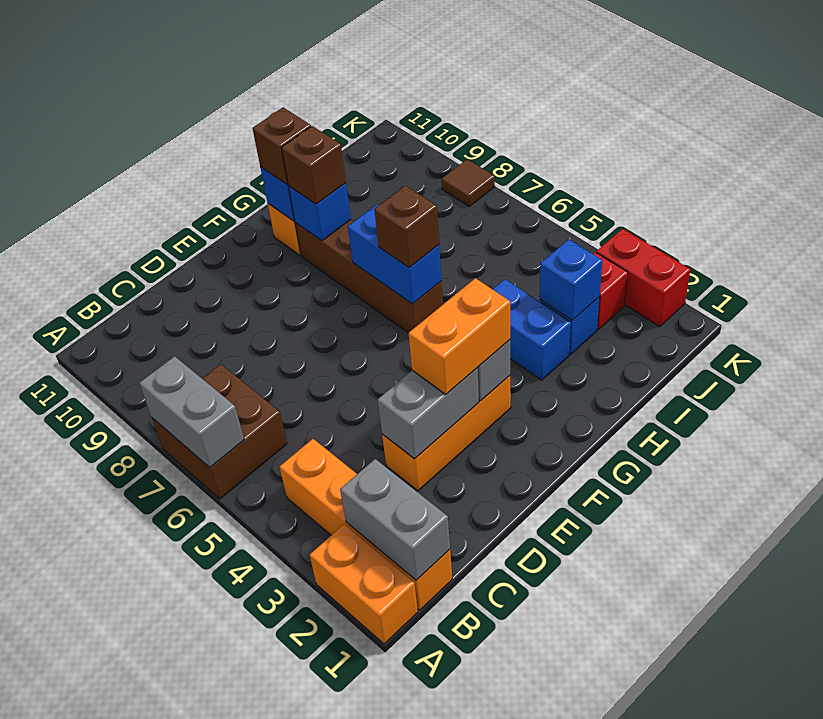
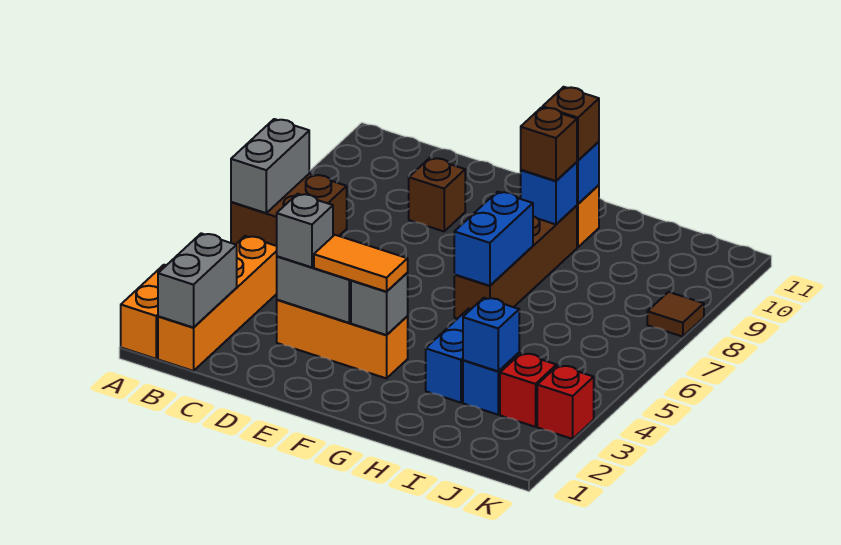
none -> grey 1x1 brick [277,194,333,268]
orange 1x2 brick [409,278,510,394] -> orange 1x2 tile [314,235,408,292]
brown 1x1 brick [374,186,439,268] -> brown 1x1 brick moved to [409,158,465,231]
red 1x2 brick [596,229,690,327] -> red 1x1 brick [537,365,594,439]

